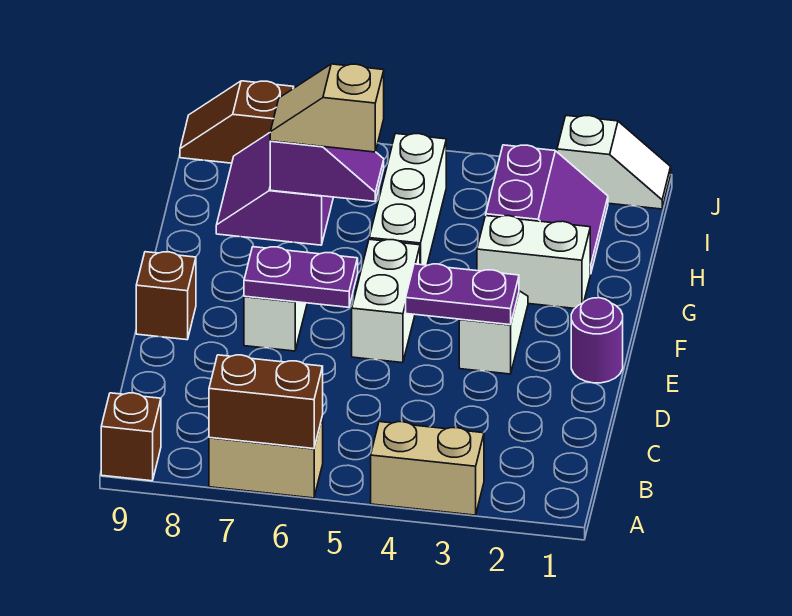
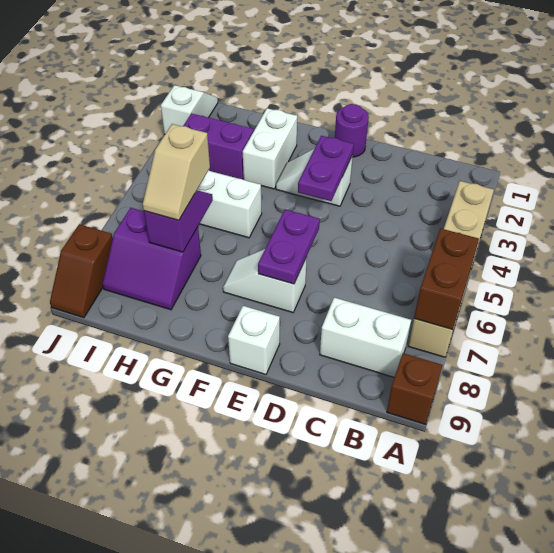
white 1x2 brick [352,239,420,363] -> white 1x2 brick moved to [320,298,411,377]
brown 1x1 brick [136,252,196,340] -> white 1x1 brick [228,306,280,374]

